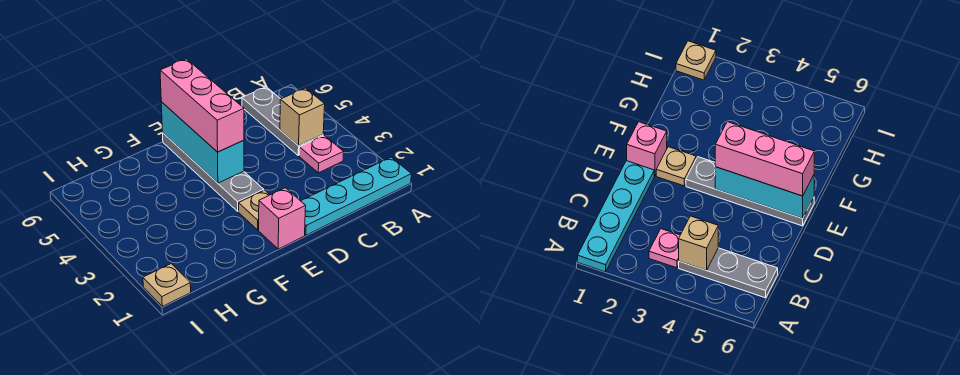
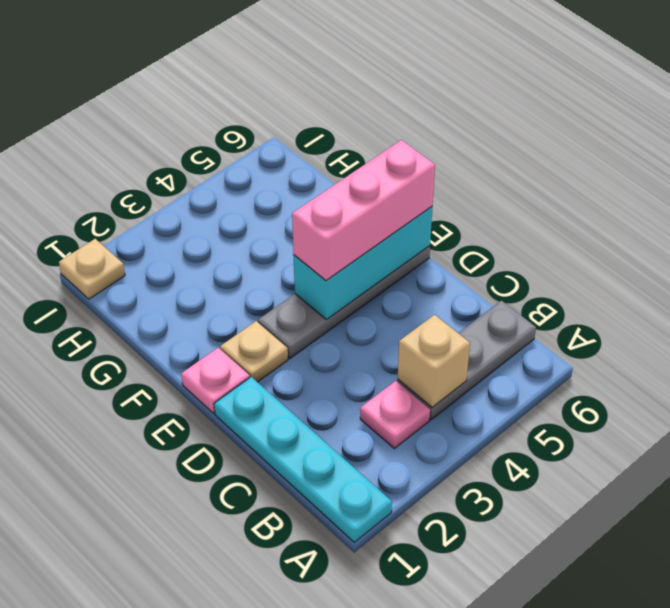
pink 1x1 brick [259,188,306,249] -> pink 1x1 plate [181,348,250,413]

